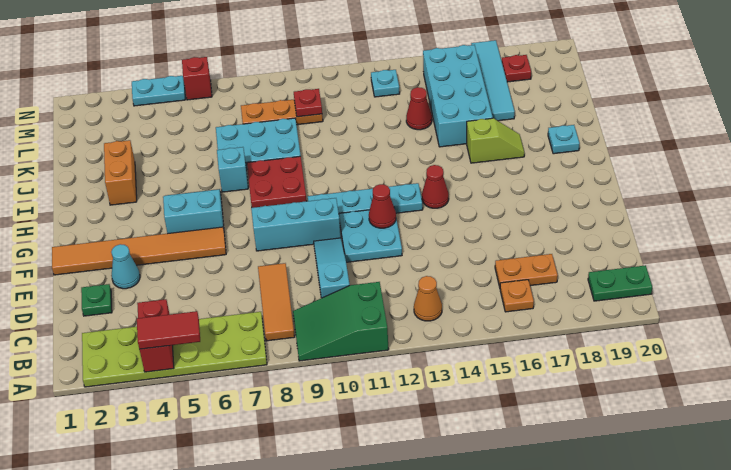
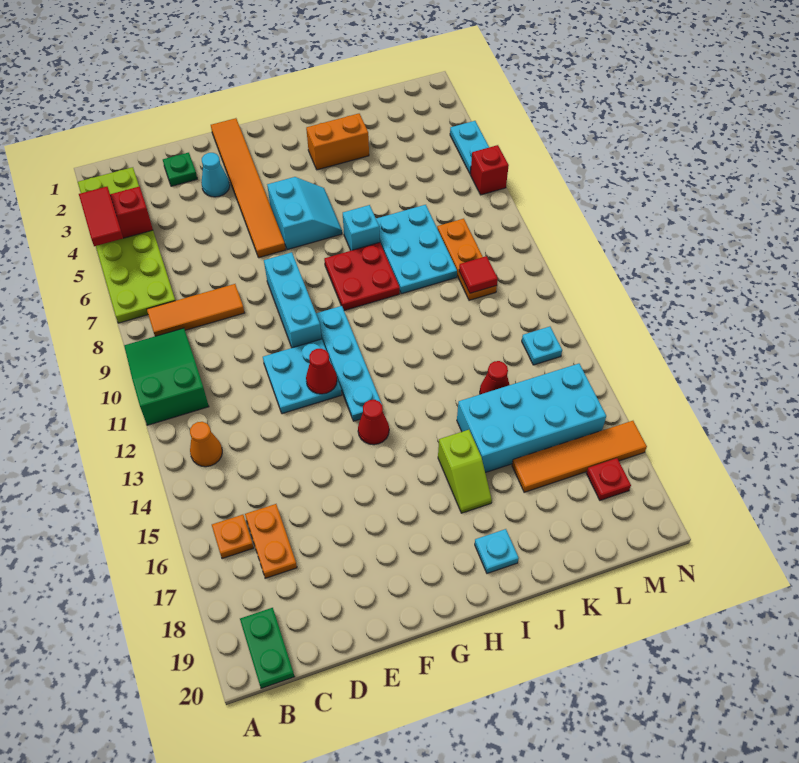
cyan 1x3 slope [314,238,350,298] -> none
cyan 1x4 tile [471,40,515,121] -> orange 1x4 tile [512,421,647,492]
red 1x1 plate [294,89,322,117] -> red 1x1 tile [459,256,498,293]

